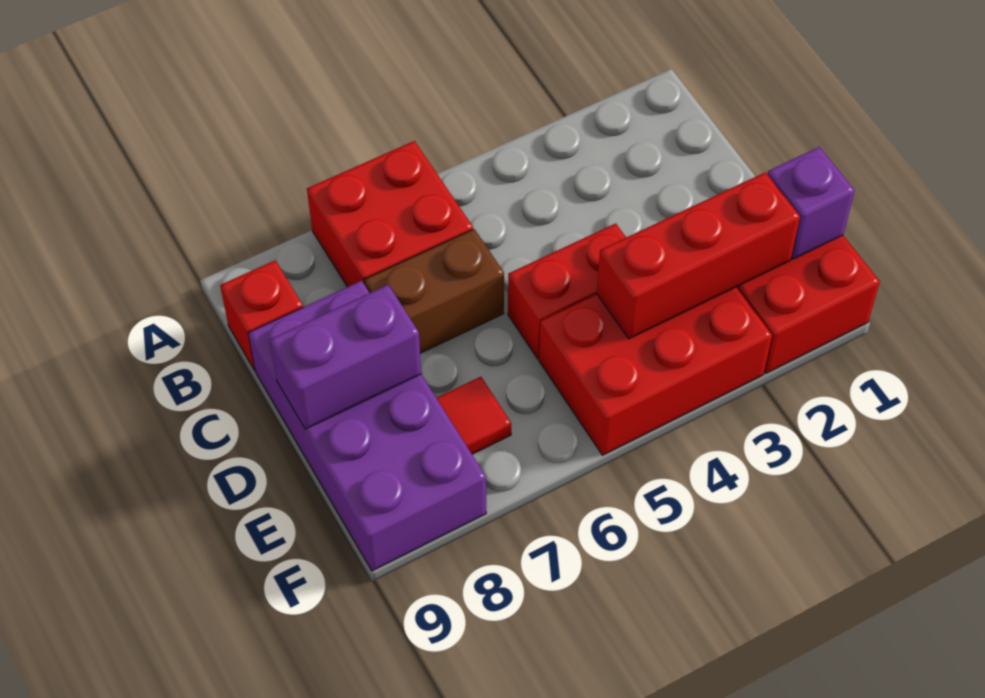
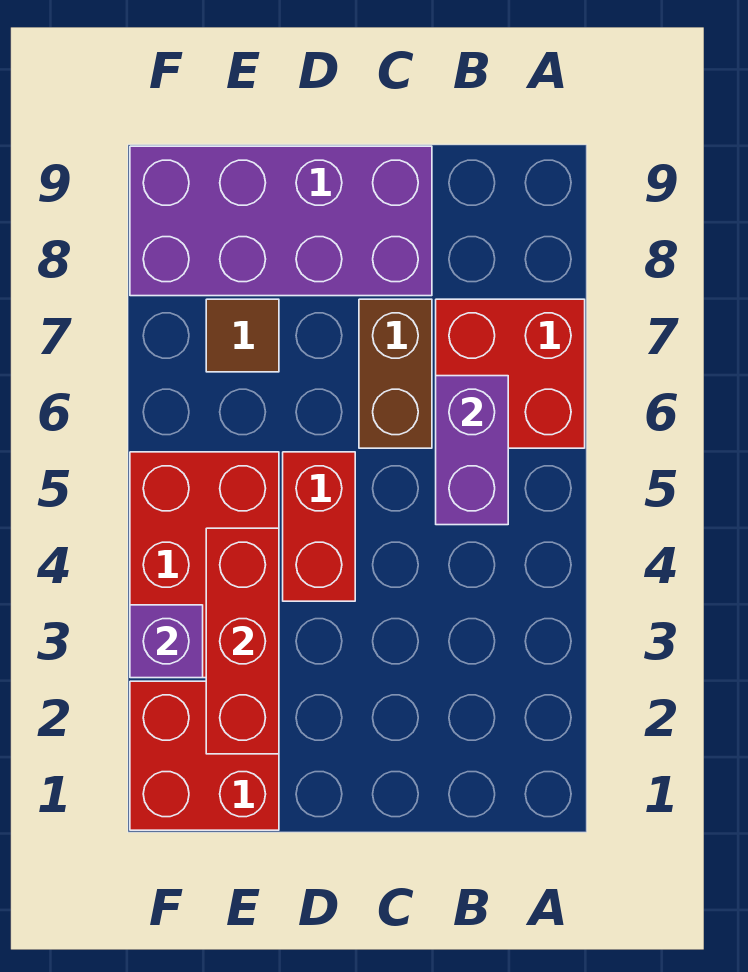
red 1x1 brick [220,261,303,370] -> none
purple 1x2 brick [270,285,421,429] -> purple 1x2 brick moved to [436,376,508,525]
purple 1x1 brick [767,147,855,259] -> purple 1x1 brick moved to [130,605,203,678]
red 1x1 tile [437,377,511,454] -> brown 1x1 tile [206,299,279,372]

